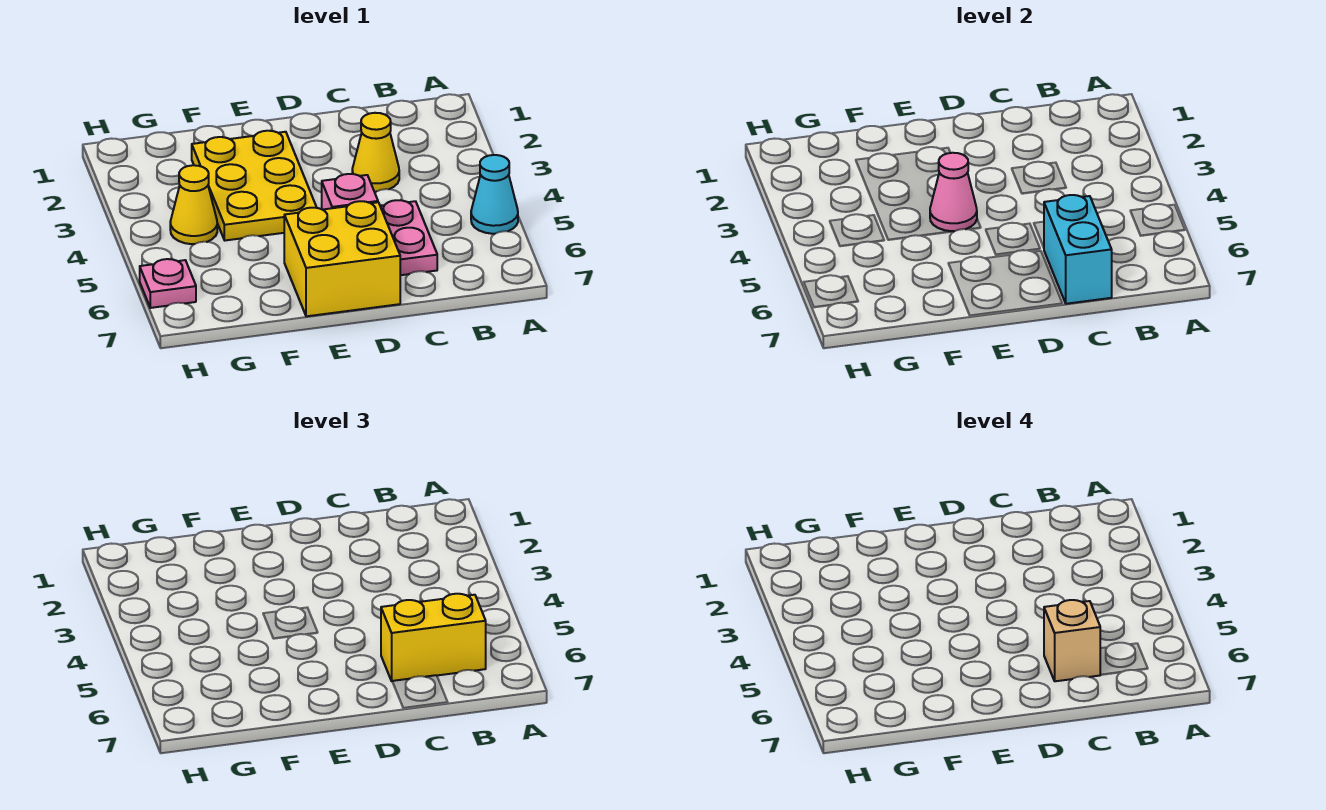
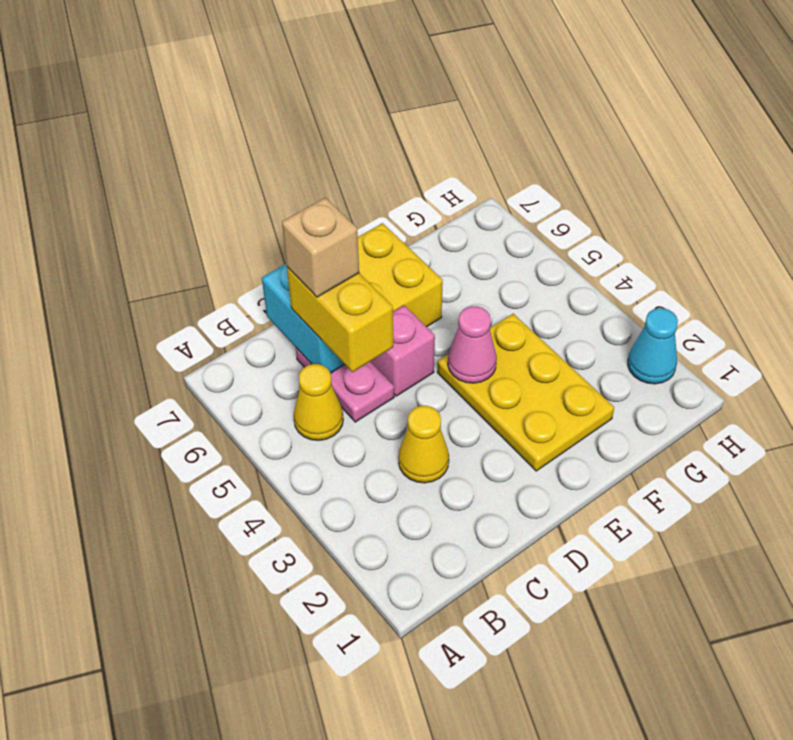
cyan 1x1 cone [471,155,518,234] -> cyan 1x1 cone moved to [628,308,678,384]
yellow 1x2 brick [381,594,486,681] -> yellow 1x2 brick turned to [287,267,393,372]
yellow 1x1 cone [170,165,217,244] -> yellow 1x1 cone moved to [294,364,343,441]
pink 1x1 plate [140,259,196,308] -> none

